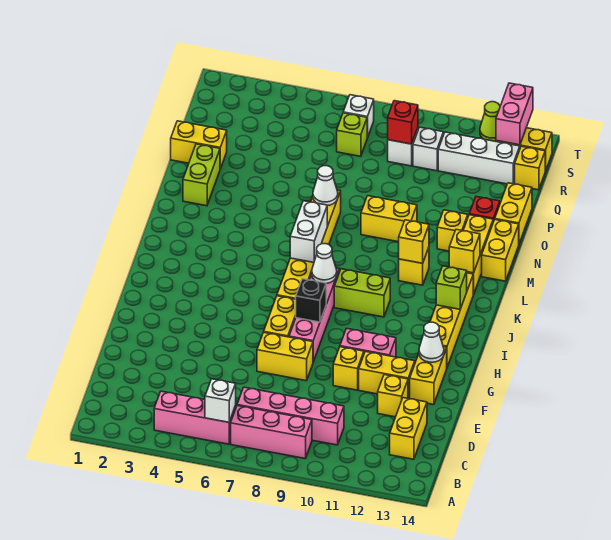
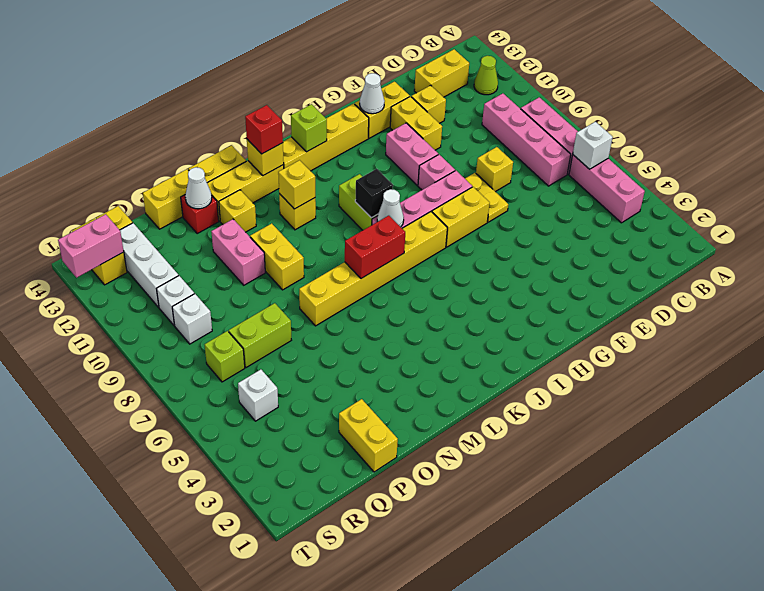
yellow 1x2 brick [257,332,313,381] -> yellow 1x2 plate [465,173,508,222]
yellow 1x1 brick [333,347,364,390] -> yellow 1x1 brick moved to [476,147,513,192]
none -> pink 1x1 brick [418,155,455,190]
black 1x1 brick [296,279,326,322] -> black 1x1 brick moved to [355,169,393,218]
white 1x2 brick [290,201,327,262] -> red 1x2 brick [345,216,405,279]
lime 1x2 brick [183,144,220,206] -> lime 1x2 brick moved to [229,303,291,368]
white 1x1 cone [313,166,338,206] -> white 1x1 cone moved to [185,167,212,209]
none -> pink 1x2 brick [211,219,265,285]
red 1x1 brick [388,101,418,144] -> red 1x1 brick moved to [245,105,283,154]
white 1x1 brick [343,95,374,138] -> white 1x1 brick moved to [238,369,278,421]
lime 1x1 cone [480,102,500,141] -> lime 1x1 cone moved to [474,56,498,95]

